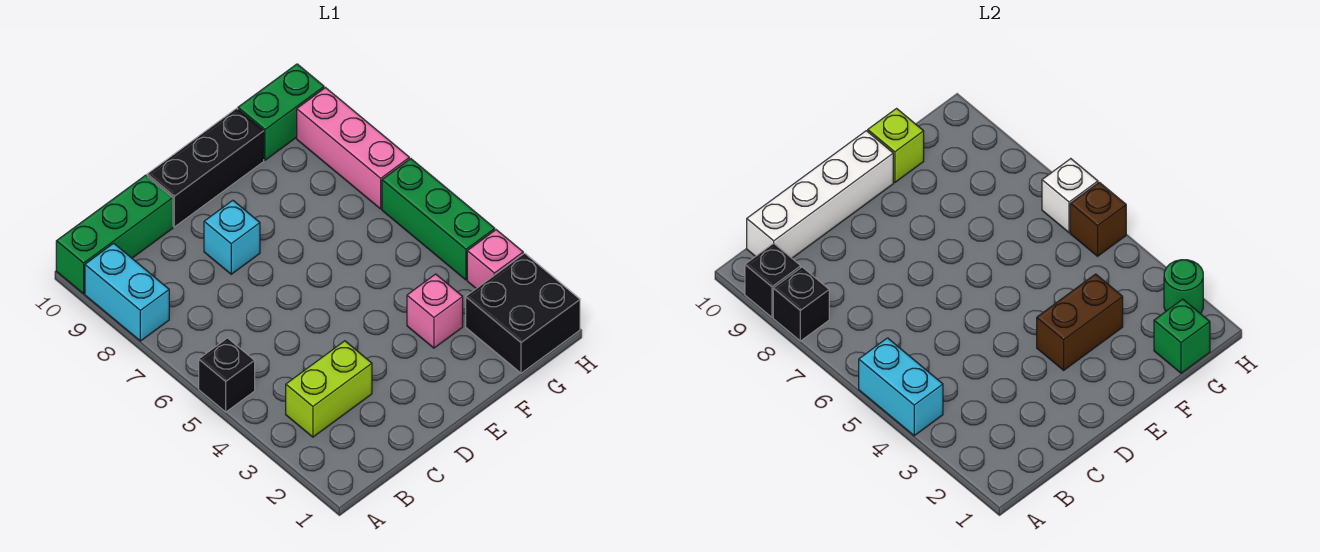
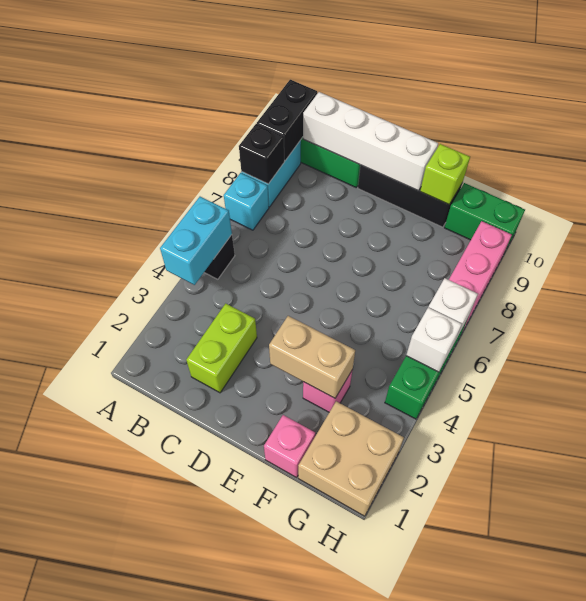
black 1x1 brick [745,243,801,317] -> black 1x2 brick [257,80,317,160]
lime 1x2 brick [286,341,372,437] -> lime 1x2 brick turned to [186,304,257,393]
cyan 1x1 brick [204,200,260,274] -> cyan 1x1 brick moved to [224,173,269,230]
brown 1x2 brick [1037,274,1123,370] -> tan 1x2 brick [269,316,355,398]
black 2x2 brick [466,253,580,373] -> tan 2x2 brick [298,401,404,516]
green 1x1 brick [1154,299,1210,373] -> none
green 1x1 round brick [1164,260,1203,314] -> none
pink 1x1 brick [467,230,523,289] -> pink 1x1 brick moved to [264,415,315,477]
brown 1x1 brick [1070,182,1126,256] -> white 1x1 brick [406,307,462,372]

